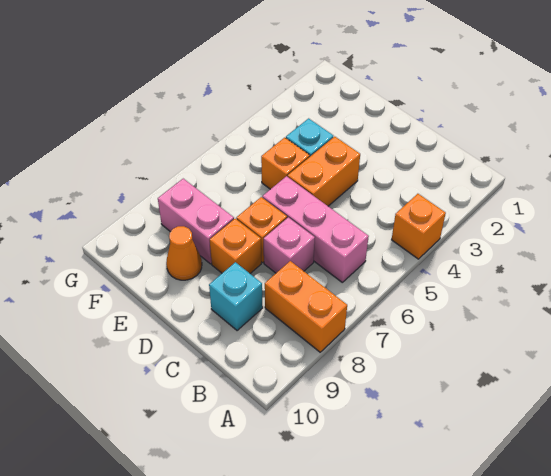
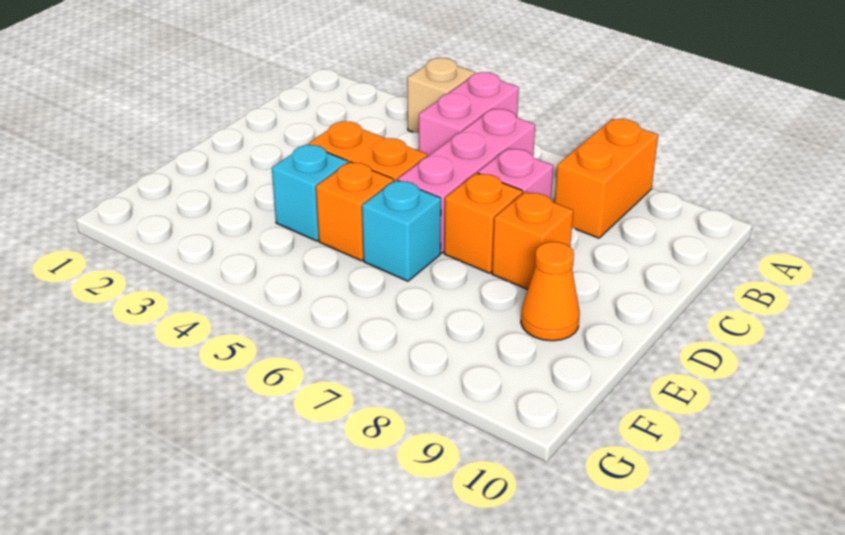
orange 1x1 brick [392,194,446,259] -> tan 1x1 brick [407,58,475,133]
cyan 1x1 brick [209,262,263,331] -> cyan 1x1 brick moved to [362,180,441,281]
pink 1x2 brick [158,179,234,264] -> pink 1x2 brick moved to [419,72,519,157]

